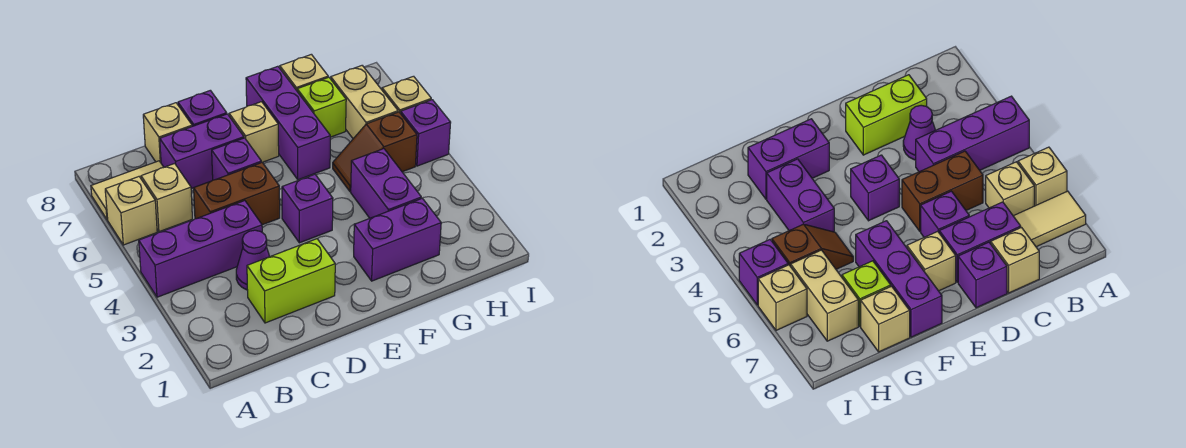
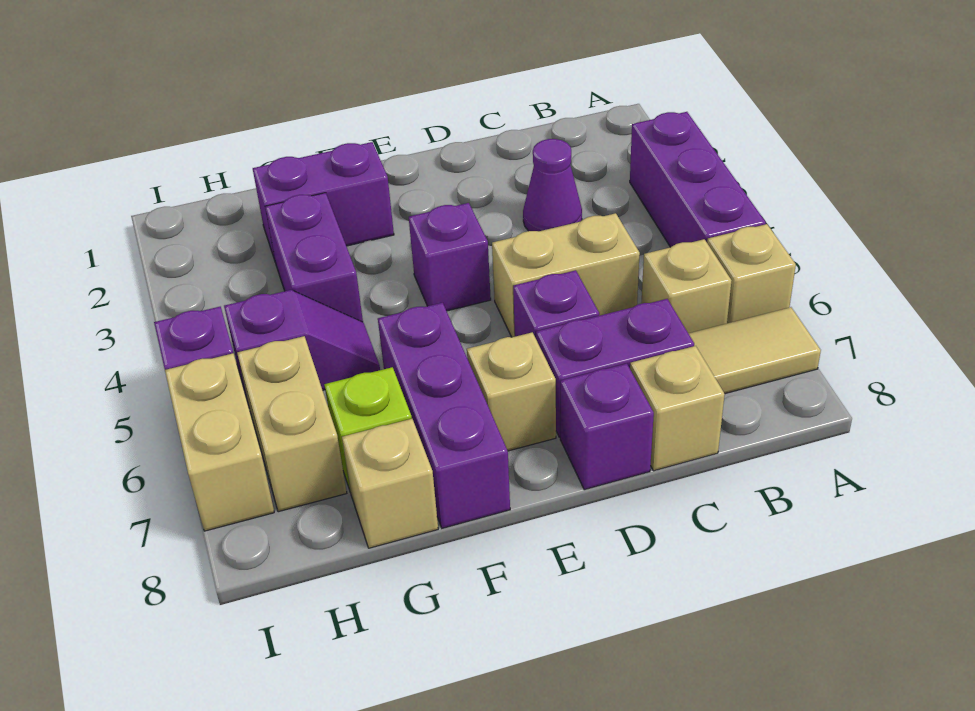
purple 1x3 brick [139,201,262,297] -> purple 1x3 brick turned to [630,112,766,247]
lime 1x2 brick [247,239,335,323] -> none
brown 1x2 brick [194,162,280,225] -> tan 1x2 brick [492,213,640,337]
brown 1x2 slope [333,112,417,191] -> purple 1x2 slope [224,290,380,402]
tan 1x1 brick [382,76,431,114] -> tan 1x2 brick [165,353,274,531]

